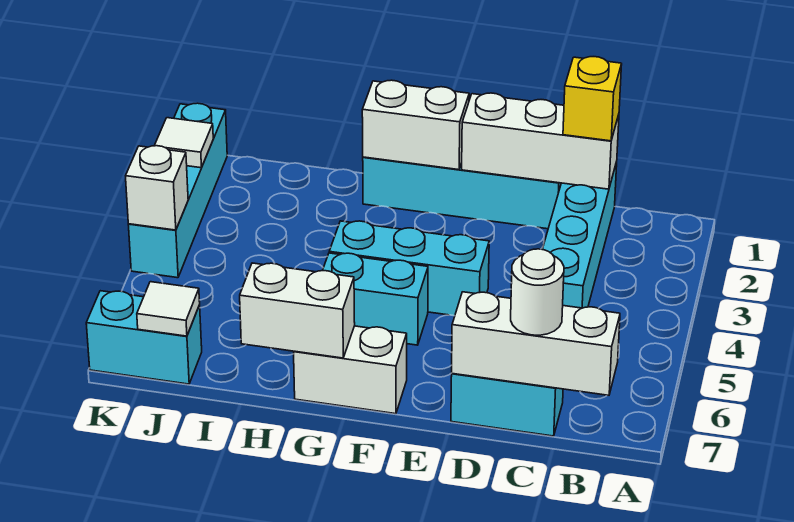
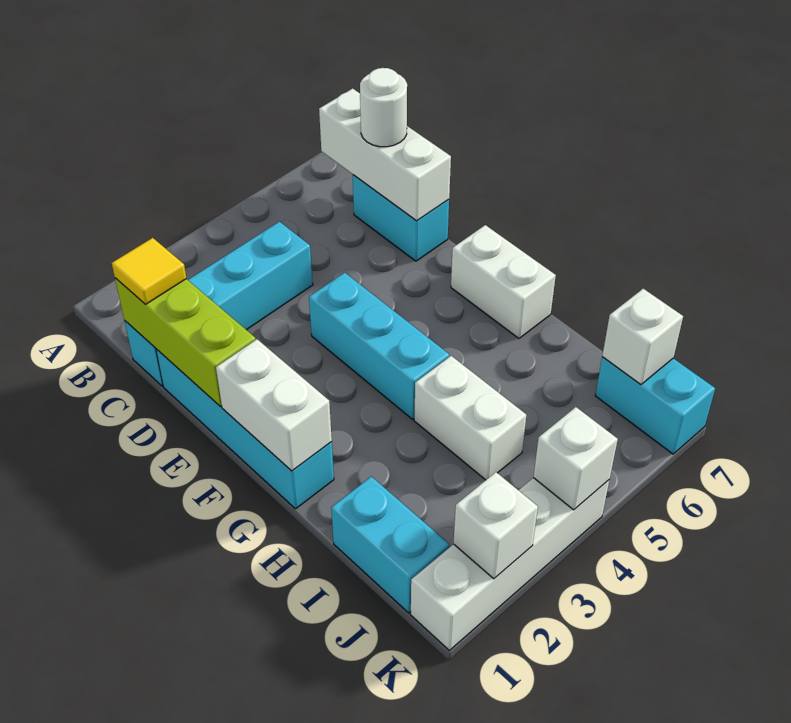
white 1x3 brick [462,93,619,189] -> lime 1x3 brick [115,278,256,407]
yellow 1x1 brick [563,57,622,141] -> yellow 1x1 tile [112,238,186,304]
cyan 1x2 brick [323,253,428,345] -> cyan 1x2 brick moved to [331,476,449,613]
white 1x2 brick [240,263,355,358] -> white 1x2 brick moved to [414,356,526,480]
white 1x1 tile [137,282,200,336] -> white 1x1 brick [602,289,683,385]
cyan 1x4 brick [128,103,227,278] -> white 1x4 brick [411,478,609,650]
white 1x1 tile [154,118,213,168] -> white 1x1 brick [453,472,538,579]

